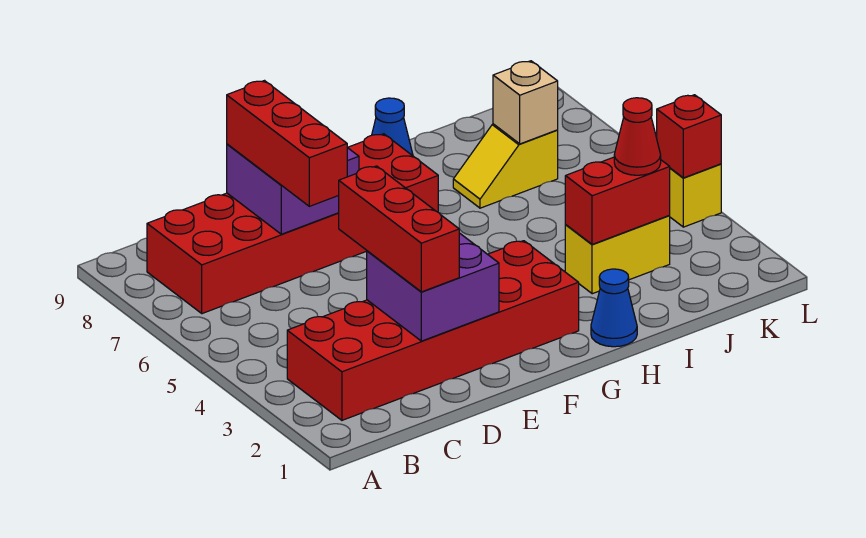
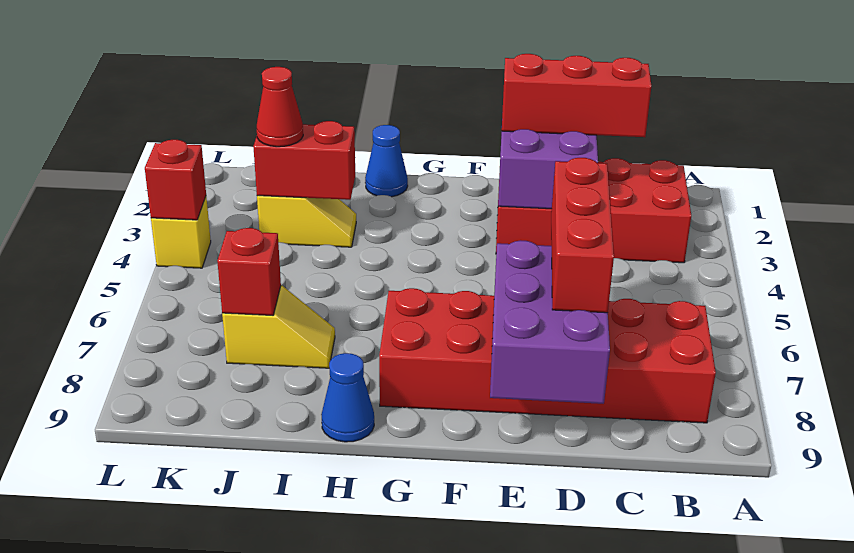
red 2x6 brick [287,241,579,420] -> red 2x4 brick [496,158,691,263]
red 1x3 brick [339,166,459,292] -> red 1x3 brick turned to [502,54,651,137]
purple 2x2 brick [227,144,359,234] -> purple 2x3 brick [490,240,610,404]
yellow 1x2 brick [565,215,670,294] -> yellow 1x2 slope [257,196,356,247]
tan 1x1 brick [493,61,558,144] -> red 1x1 brick [217,228,281,315]

